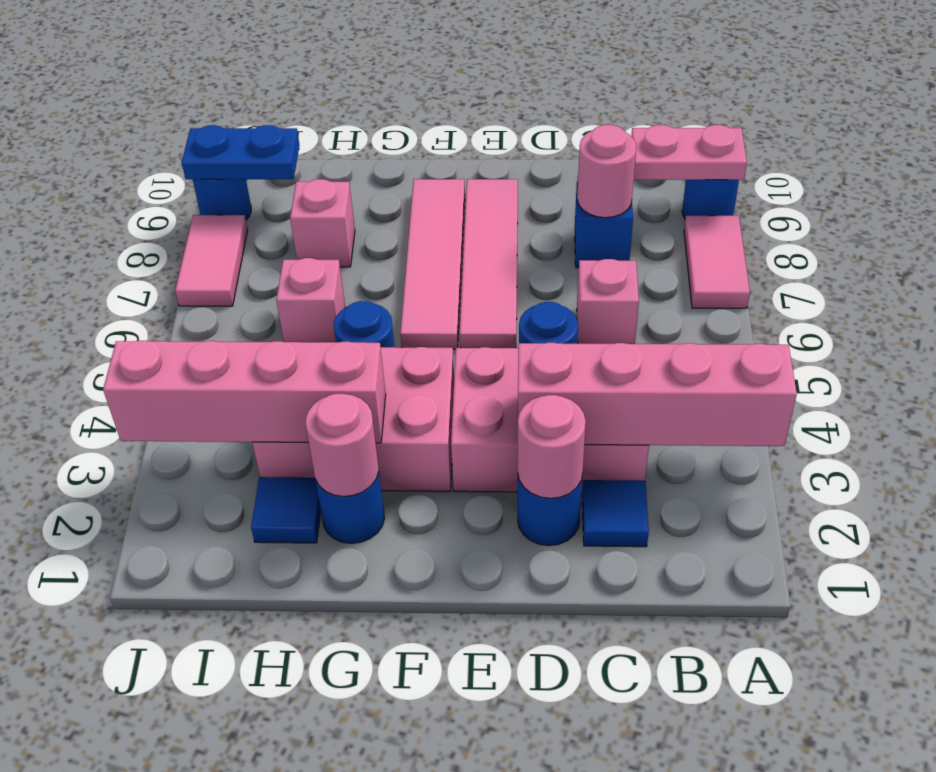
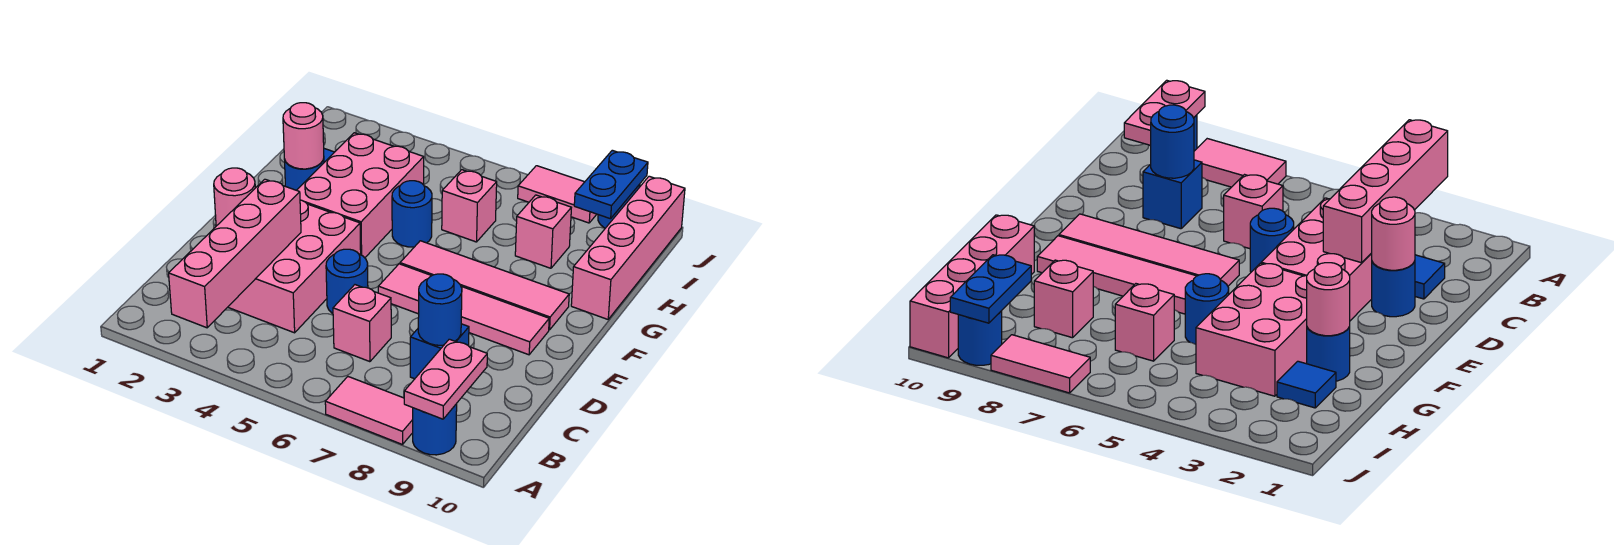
pink 1x1 round brick [577,125,636,218] -> blue 1x1 round brick [418,274,462,345]
pink 1x4 brick [103,341,386,443] -> pink 1x4 brick moved to [571,176,685,319]

